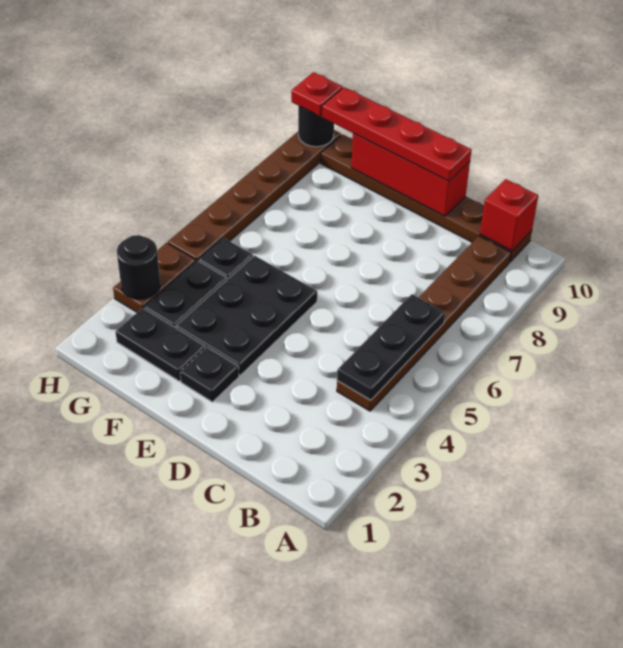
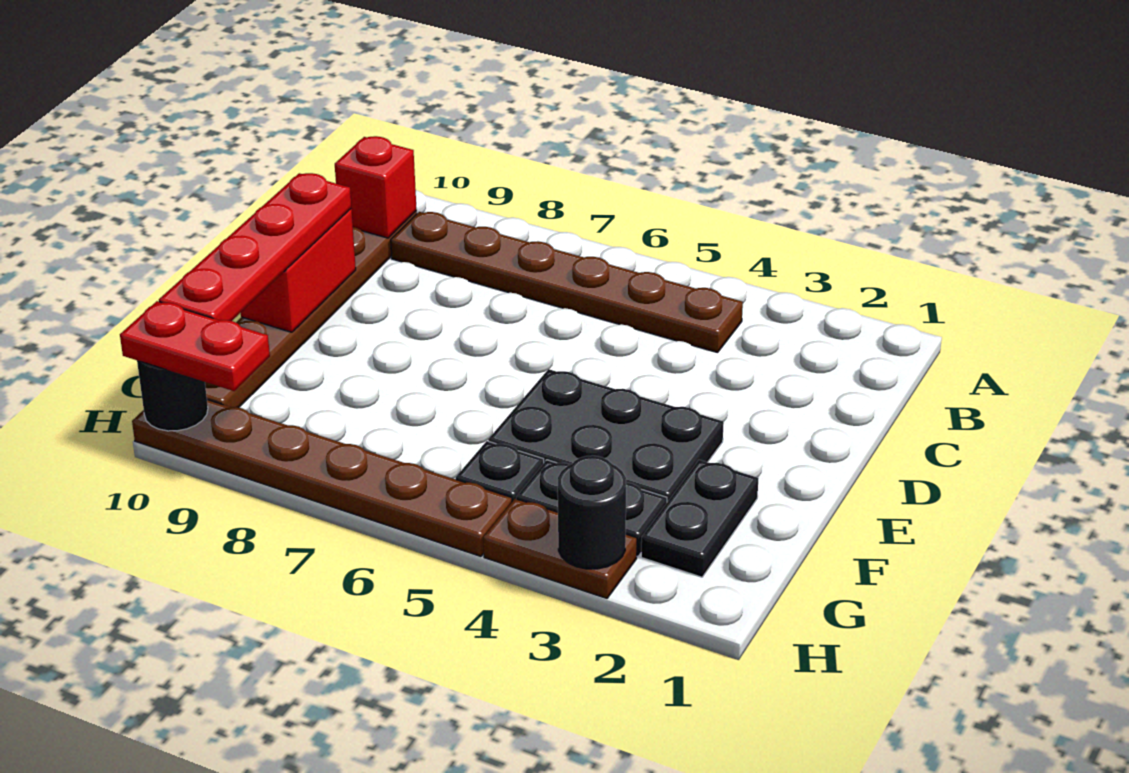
black 1x3 plate [337,294,445,400] -> none
red 1x3 brick [351,133,470,216] -> red 1x2 brick [241,209,356,332]
black 1x1 plate [180,347,239,402] -> none
red 1x1 plate [291,72,343,116] -> red 1x2 plate [120,301,270,391]

